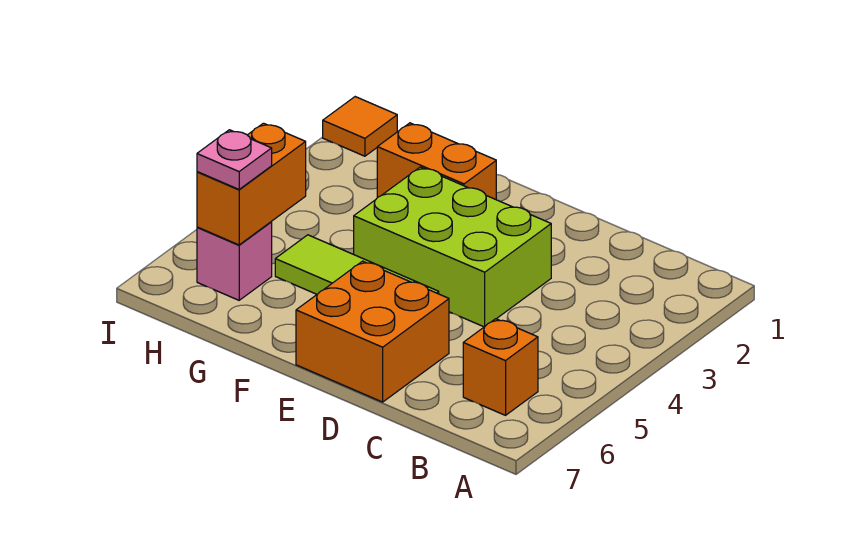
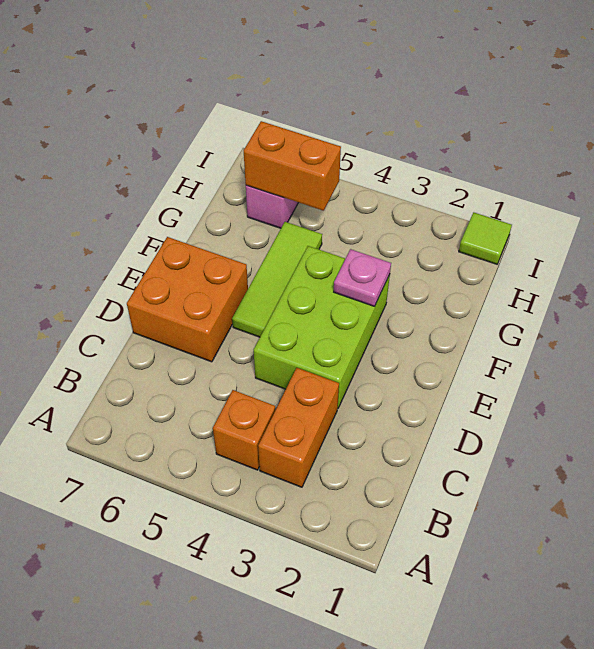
orange 1x1 brick [463,319,538,415] -> orange 1x1 brick moved to [213,390,275,470]
orange 1x2 brick [377,123,496,199] -> orange 1x2 brick moved to [258,368,339,487]
pink 1x1 plate [197,130,272,189] -> pink 1x1 plate moved to [334,249,391,306]
orange 1x1 tile [323,97,397,156] -> lime 1x1 tile [459,212,512,264]

